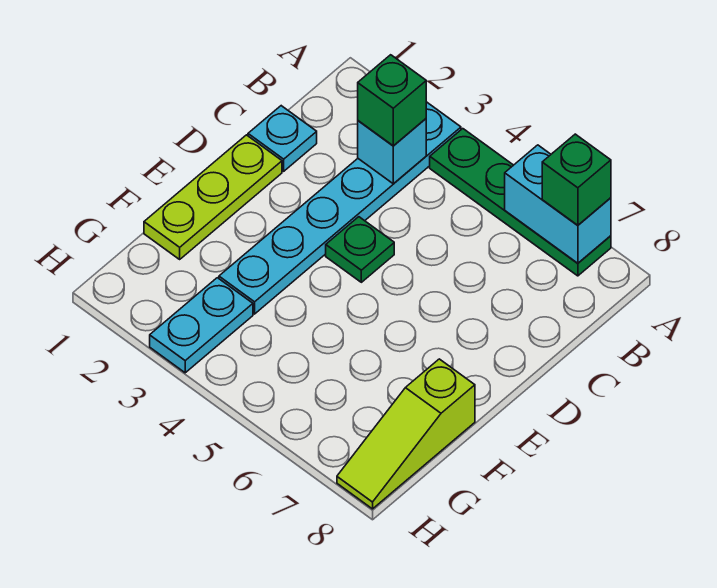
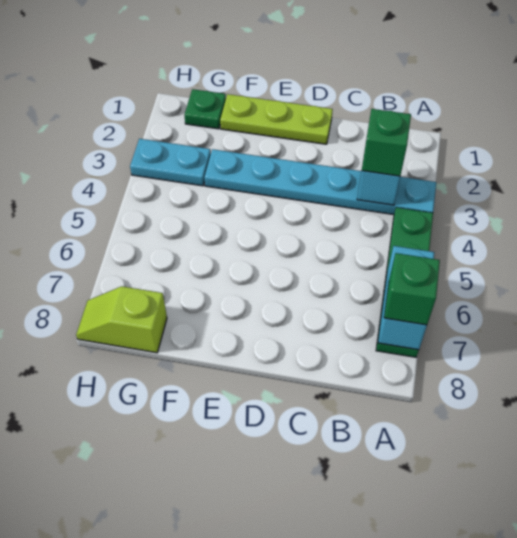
cyan 1x1 plate [248,106,317,171] -> none
green 1x1 plate [326,217,394,282] -> green 1x1 plate moved to [184,89,226,129]
lime 1x3 slope [337,359,475,509] -> lime 1x2 slope [76,286,167,353]

